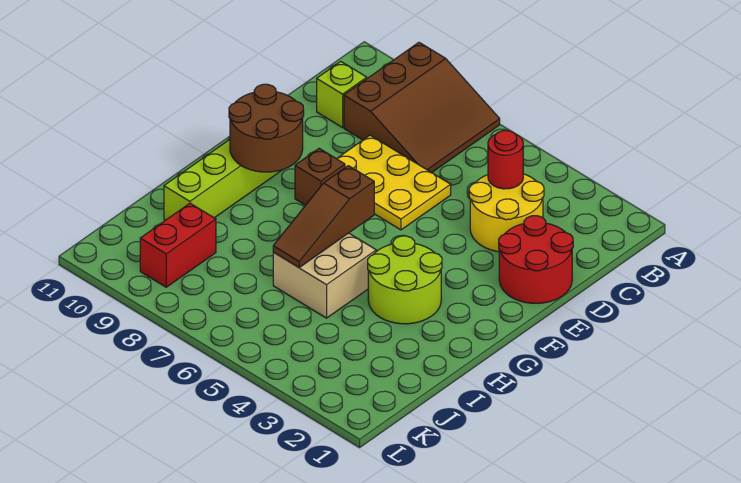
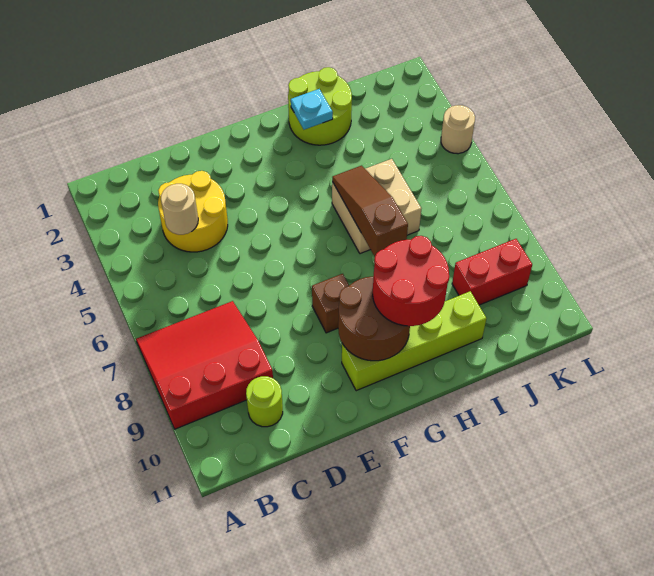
brown 3x3 slope [344,43,500,173] -> red 3x3 slope [136,301,273,429]
red 1x1 round brick [488,131,523,189] -> tan 1x1 round brick [161,184,198,235]
lime 1x1 brick [317,62,367,128] -> lime 1x1 round brick [246,376,283,427]
red 2x2 round brick [499,216,573,303] -> red 2x2 round brick moved to [373,236,449,326]
yellow 2x3 plate [337,135,451,230] -> none
lime 2x2 round brick [368,236,442,324] -> lime 2x2 round brick moved to [288,67,352,145]
brown 1x3 slope [273,166,374,267] -> brown 1x3 slope turned to [332,165,408,257]
none -> cyan 1x1 plate [291,89,333,130]
none -> tan 1x1 round brick [441,105,475,154]

